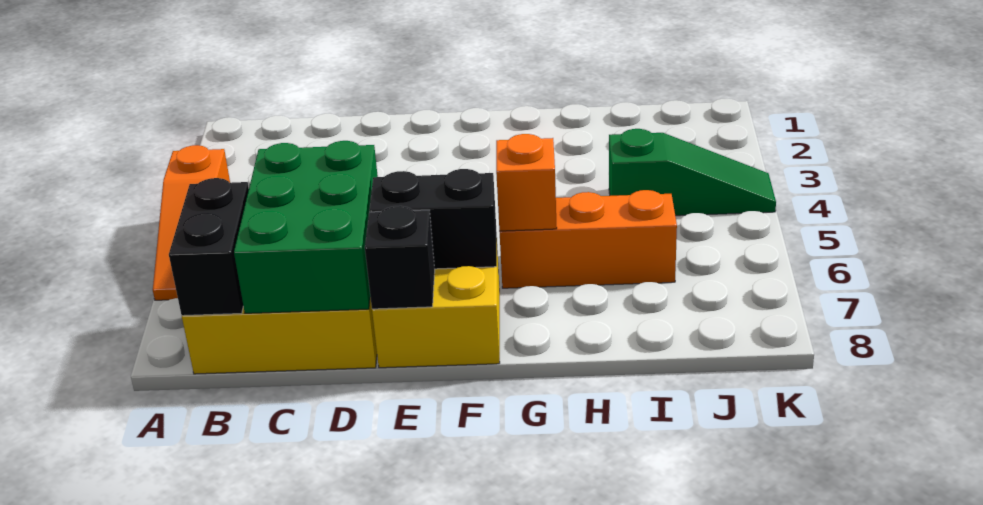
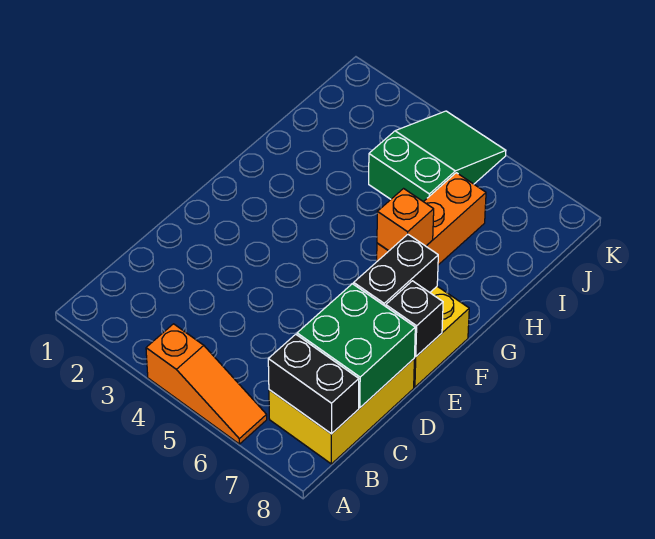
green 2x3 brick [234,141,378,313] -> green 2x2 brick [297,284,415,408]
green 1x3 slope [609,129,776,216] -> green 2x3 slope [369,111,506,202]

